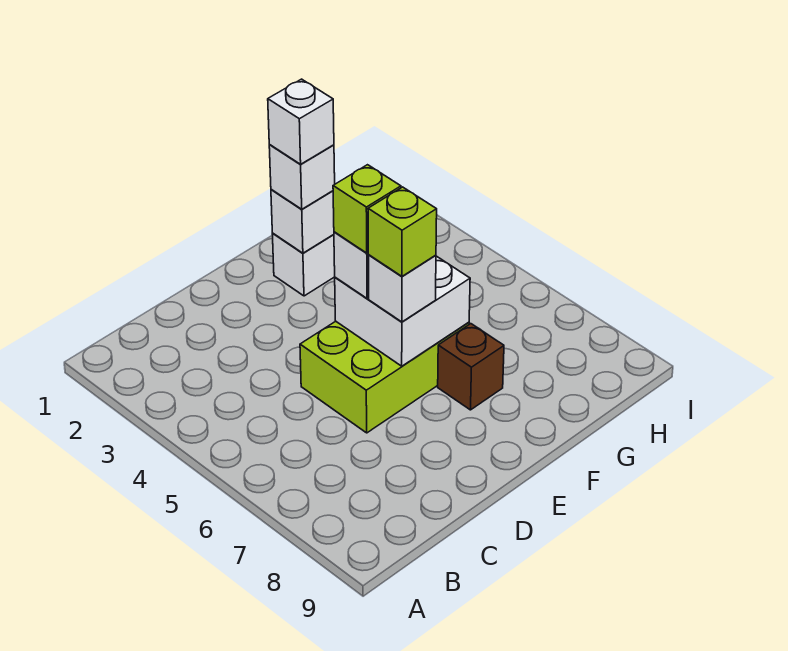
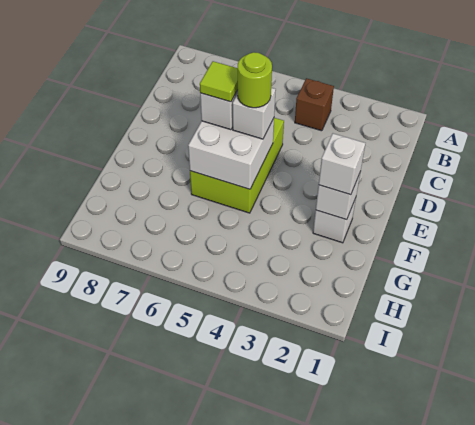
lime 1x1 brick [333,165,401,253] -> lime 1x1 round brick [237,52,272,108]
lime 1x1 brick [368,187,437,276] -> lime 1x1 tile [200,61,238,102]
white 1x1 brick [268,79,334,164] -> none
brown 1x1 brick [438,324,504,410] -> brown 1x1 brick moved to [295,78,334,131]

